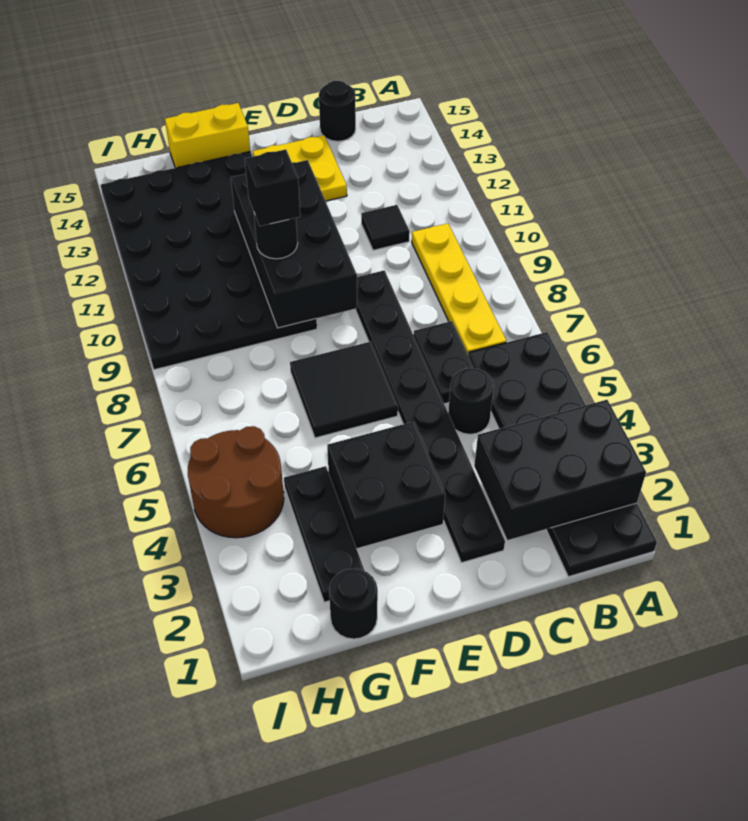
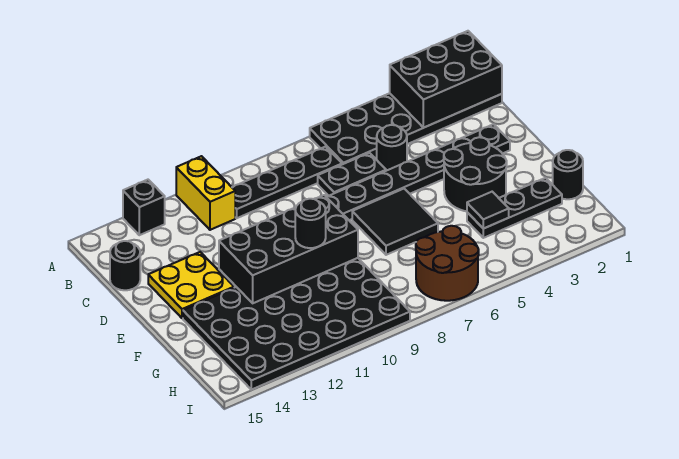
black 2x3 brick [474,400,646,540] -> black 2x3 brick turned to [390,31,502,128]
yellow 1x4 plate [412,223,507,356] -> black 1x4 plate [232,147,342,218]
black 1x1 tile [361,205,410,250] -> black 1x1 tile moved to [467,192,509,229]
black 2x2 brick [327,422,445,549] -> black 2x2 round brick [444,137,507,211]
black 1x1 brick [245,149,300,226] -> black 1x1 brick moved to [123,180,165,235]
yellow 1x2 brick [165,103,250,168] -> yellow 1x2 brick moved to [176,156,235,230]
brown 2x2 round brick [188,426,284,538] -> brown 2x2 round brick moved to [416,226,479,301]

